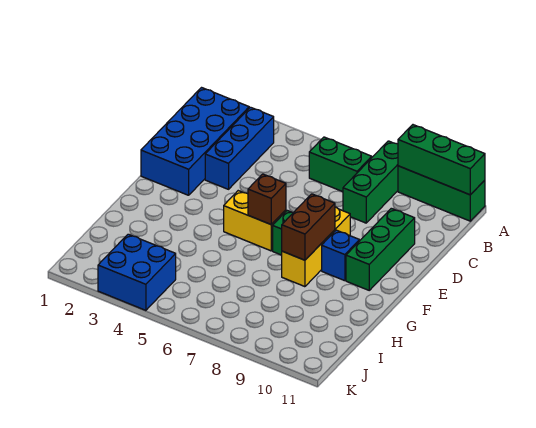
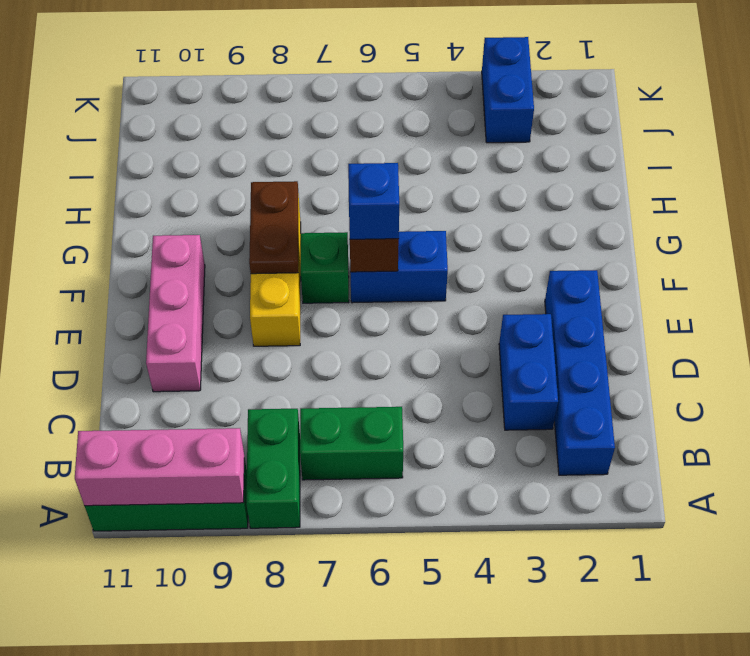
green 1x3 brick [343,141,398,223] -> green 1x2 brick [246,409,300,528]
green 1x3 brick [398,125,485,195] -> pink 1x3 brick [75,428,244,506]
blue 2x4 brick [141,88,249,195] -> blue 1x4 brick [545,270,615,475]
blue 1x3 brick [205,107,274,189] -> blue 1x2 brick [499,314,558,430]
green 1x3 brick [346,208,415,290] -> pink 1x3 brick [146,235,205,392]
yellow 1x2 brick [224,191,286,251] -> blue 1x2 brick [350,231,448,303]
brown 1x2 brick [282,194,335,260] -> brown 1x2 plate [249,181,298,274]
blue 1x1 brick [322,230,359,281] -> blue 1x1 brick moved to [348,163,399,239]
blue 2x2 brick [98,234,176,310] -> blue 1x2 brick [482,37,534,143]

